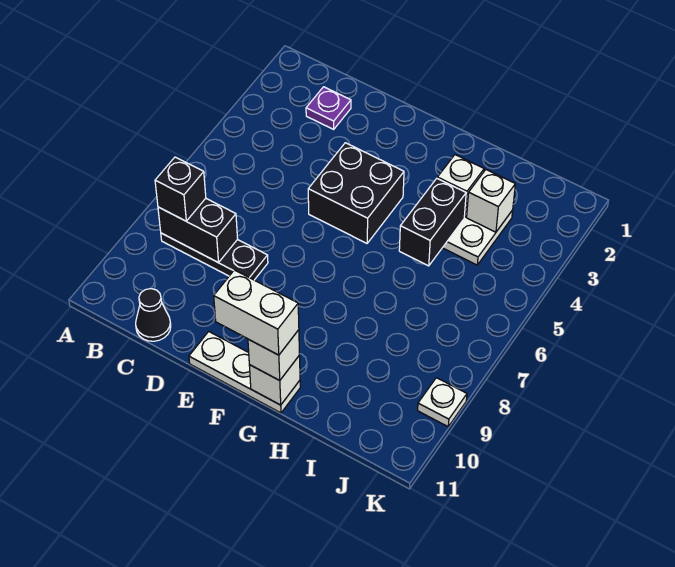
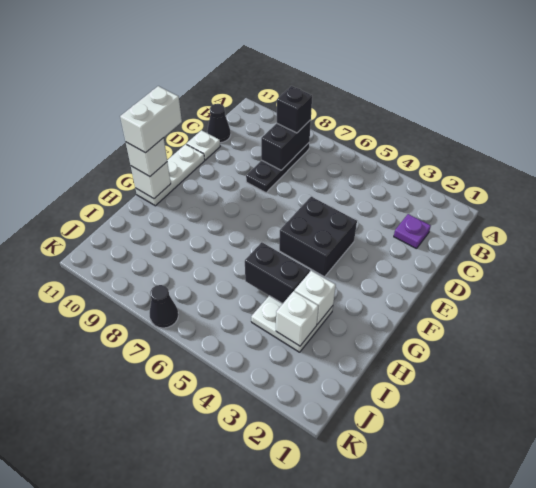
none -> black 1x1 cone [150,285,178,328]
white 1x1 plate [418,378,467,427] -> white 1x1 plate moved to [186,130,220,160]

